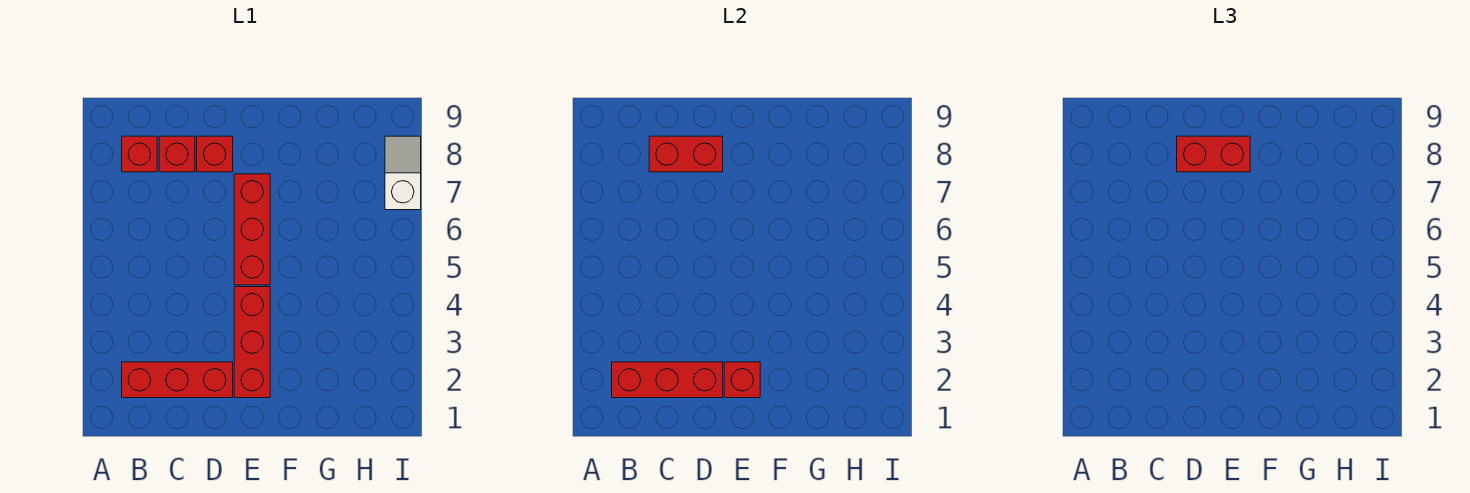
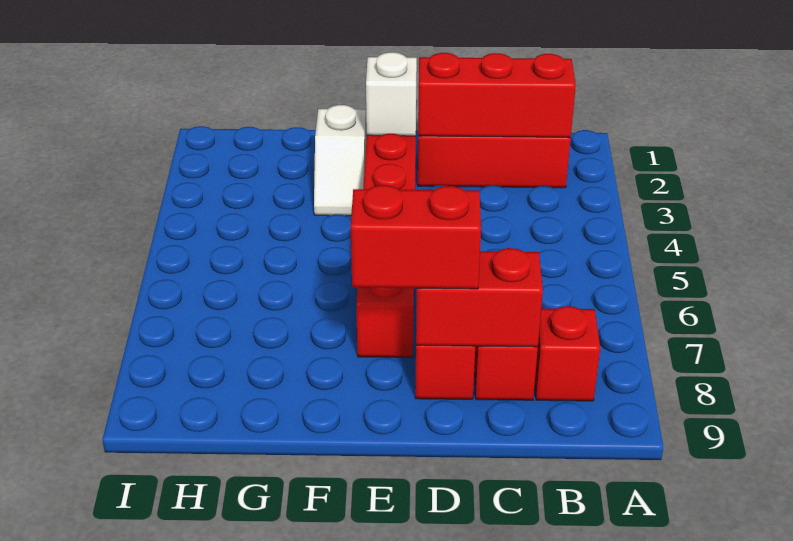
red 1x1 brick [724,362,760,398] -> white 1x1 brick [366,52,417,136]
white 1x2 slope [385,136,421,210] -> white 1x2 slope moved to [314,105,366,216]

